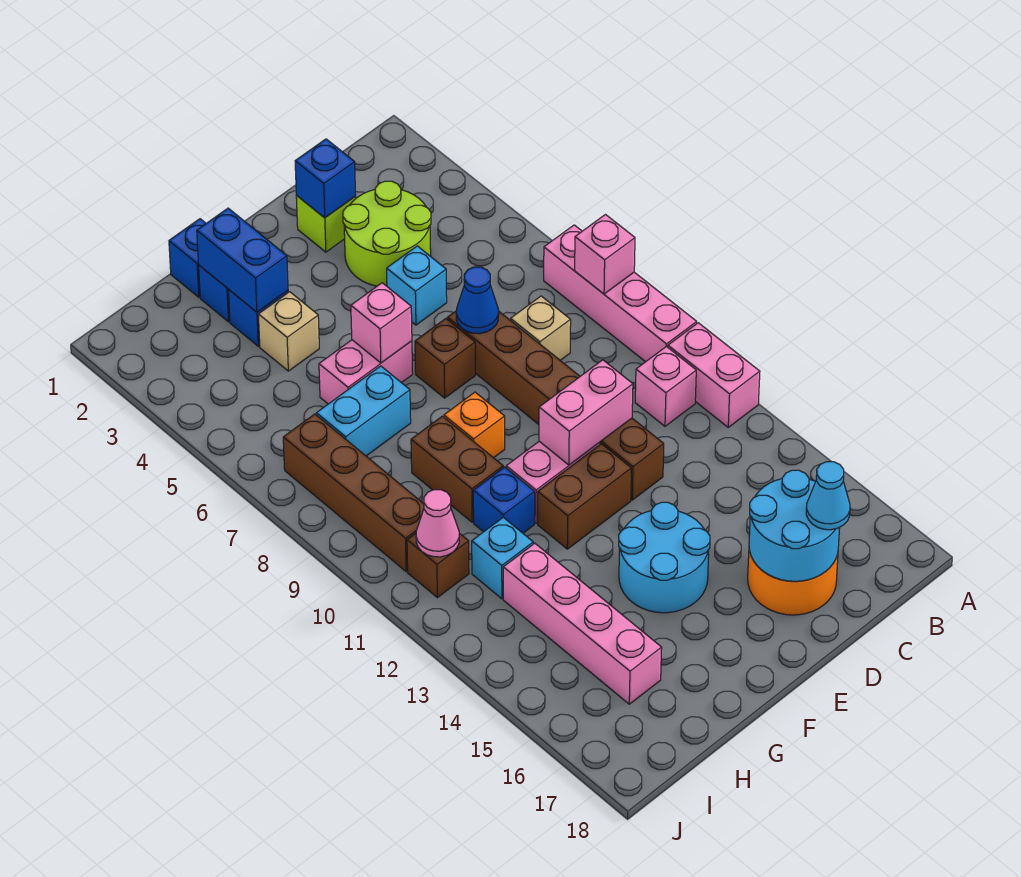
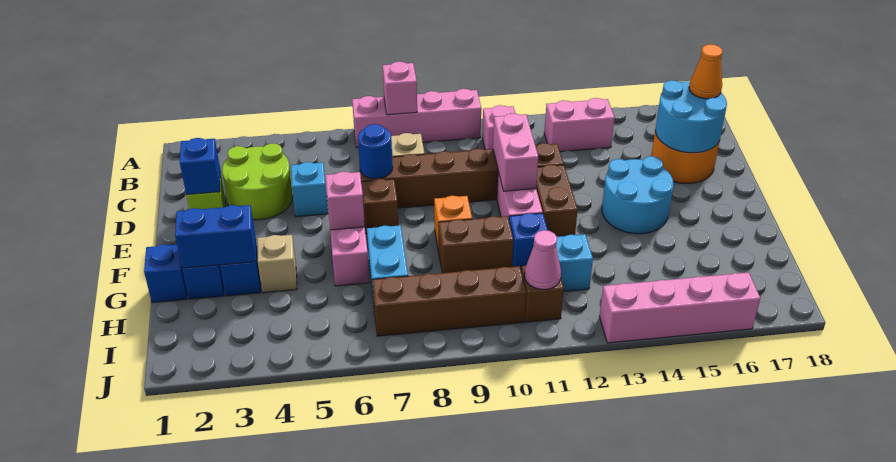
pink 1x2 brick [668,323,760,427] -> pink 1x2 brick moved to [544,98,615,152]
cyan 1x1 cone [806,462,850,530] -> orange 1x1 cone [689,44,722,99]
blue 1x1 cone [456,267,499,334] -> blue 1x1 round brick [358,124,393,179]
pink 1x4 brick [503,543,662,704] -> pink 1x4 brick moved to [599,272,760,343]

